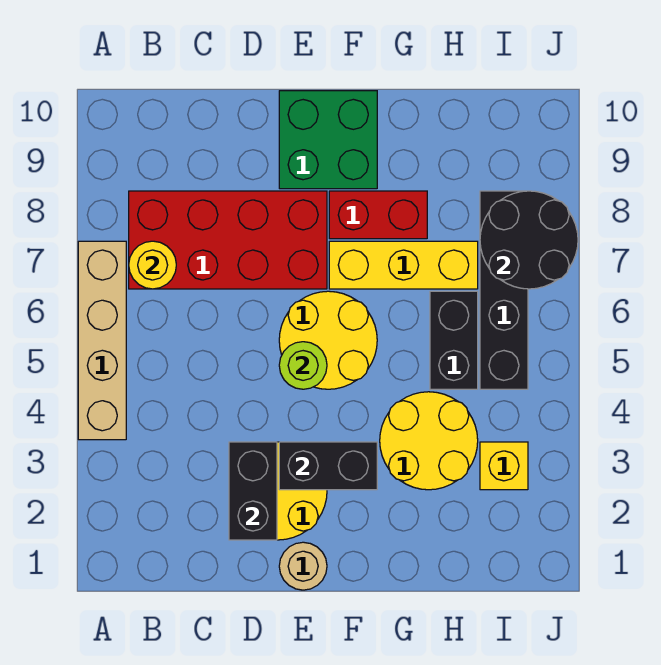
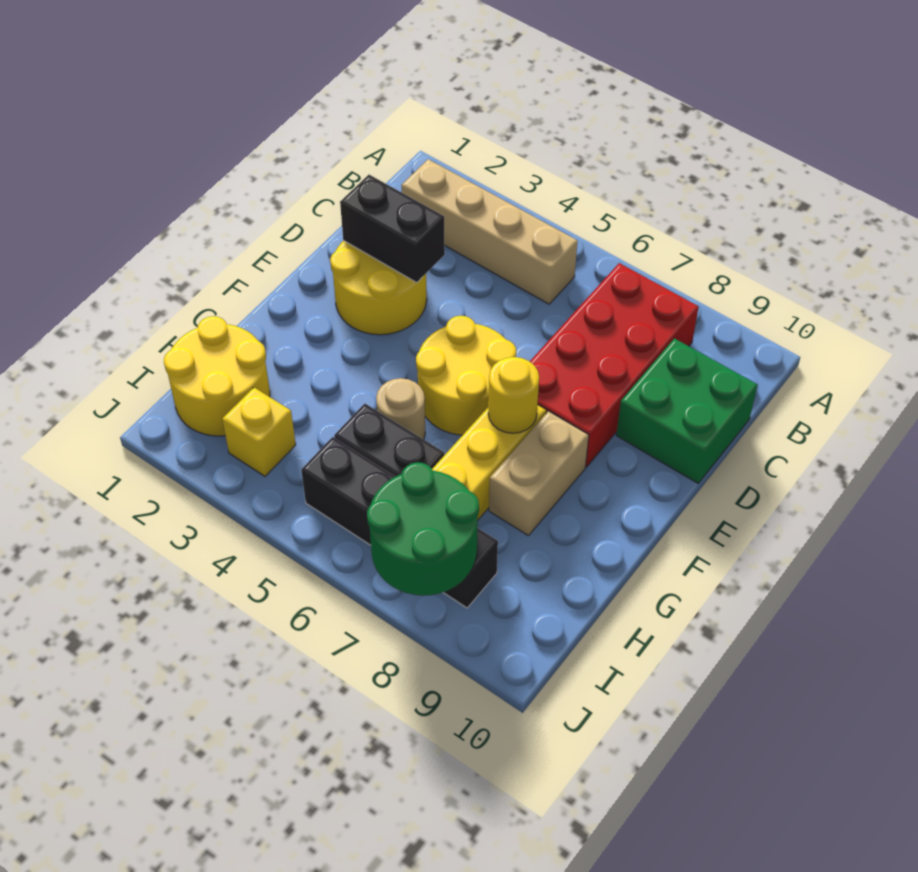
tan 1x4 brick [78,241,126,440] -> tan 1x4 brick moved to [401,159,578,304]
yellow 1x1 round brick [129,241,176,289] -> yellow 1x1 round brick moved to [488,357,539,433]
tan 1x1 round brick [279,542,327,590] -> tan 1x1 round brick moved to [376,378,425,439]
black 1x2 brick [279,442,377,490] -> none
lime 1x1 round brick [279,342,327,389] -> none
green 2x2 brick [279,91,377,189] -> green 2x2 brick moved to [616,339,758,483]
red 1x2 brick [329,191,427,239] -> tan 1x2 brick [489,411,589,536]
yellow 2x2 round brick [380,392,478,490] -> yellow 2x2 round brick moved to [164,316,270,436]
black 2x2 round brick [480,191,578,289] -> green 2x2 round brick [367,462,479,596]

